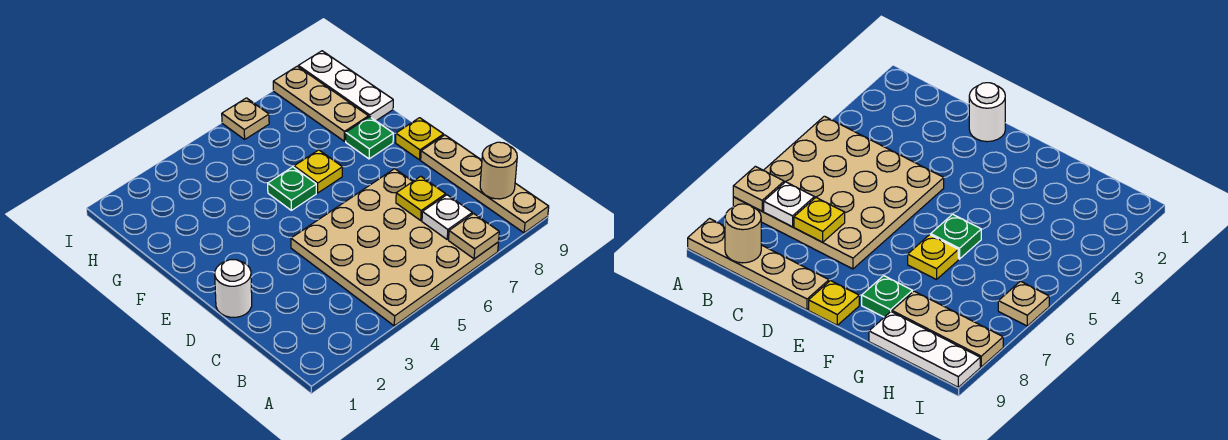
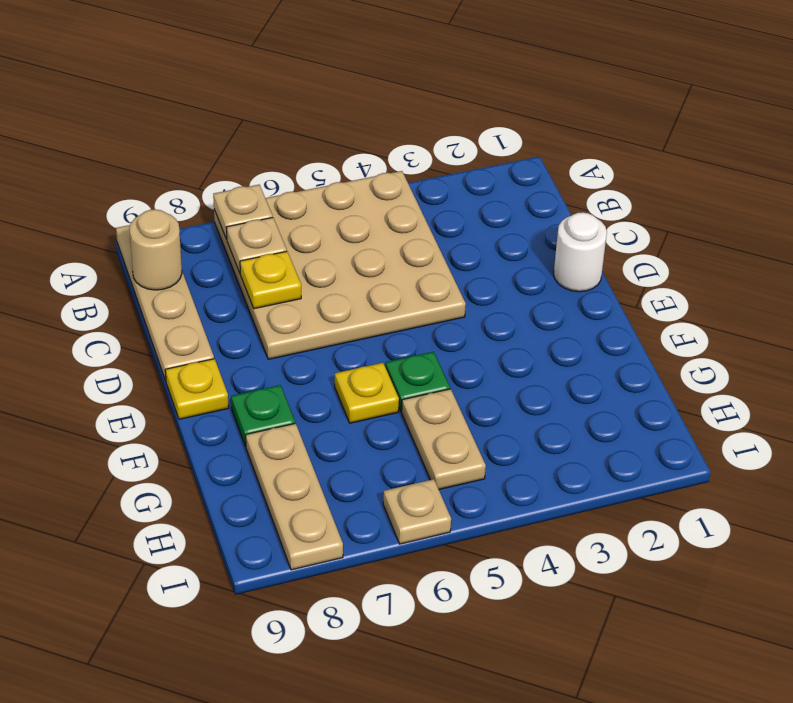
white 1x1 plate [422,195,472,239] -> tan 1x1 plate [226,218,287,273]
none -> tan 1x2 plate [402,389,486,489]
white 1x3 plate [298,51,393,121] -> none

